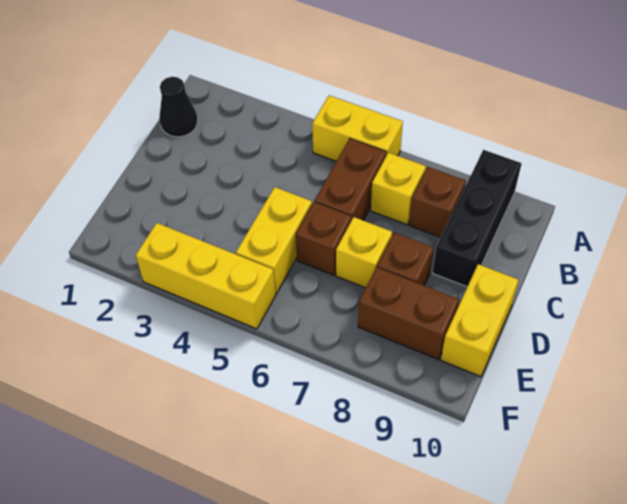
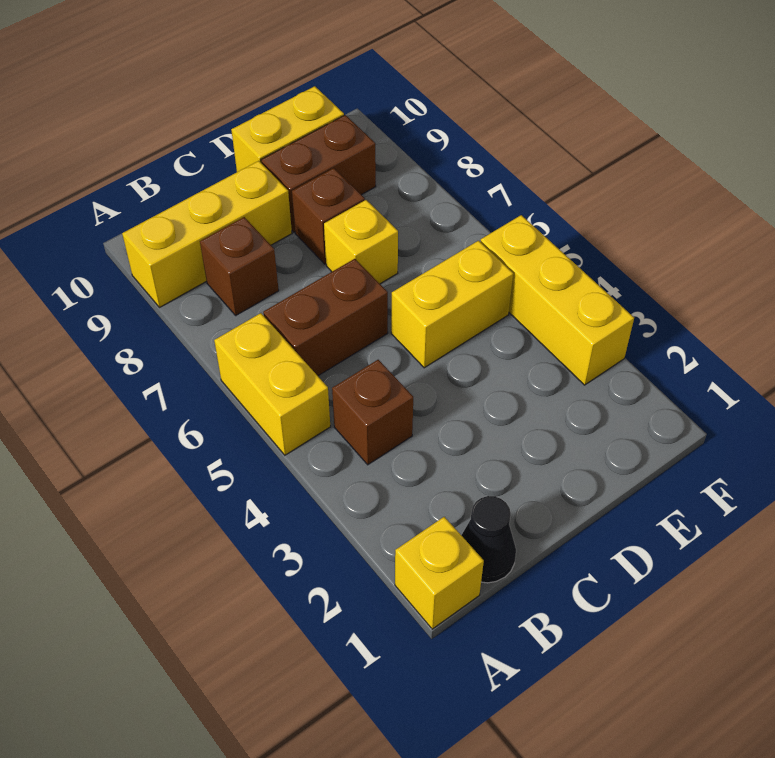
black 1x3 brick [433,150,522,287] -> yellow 1x3 brick [122,161,292,308]
yellow 1x1 brick [371,153,426,225] -> yellow 1x1 brick moved to [395,517,484,629]
brown 1x1 brick [296,202,352,275] -> brown 1x1 brick moved to [332,360,413,465]
brown 1x2 brick [358,267,459,360] -> brown 1x2 brick turned to [261,115,376,232]

